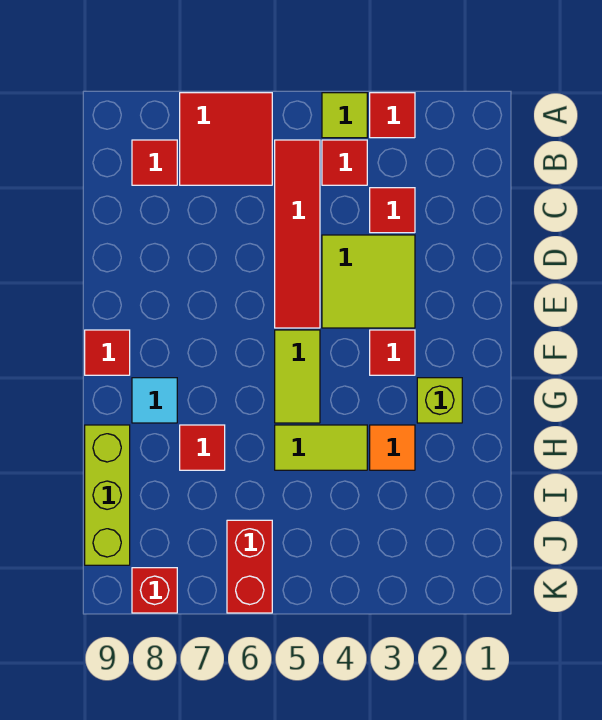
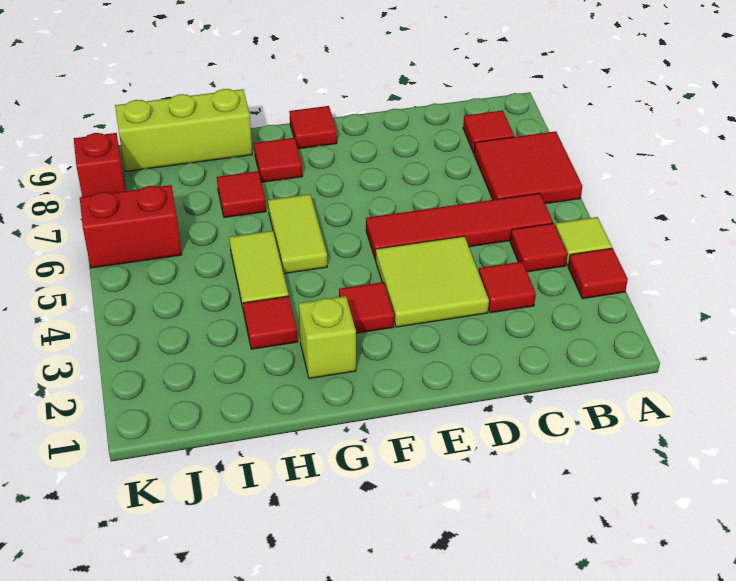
lime 1x2 tile [275,330,320,423] -> lime 1x2 tile turned to [268,194,327,274]
cyan 1x1 tile [132,378,177,423] -> red 1x1 tile [254,138,302,182]
orange 1x1 tile [370,425,415,470] -> red 1x1 tile [243,296,298,349]

